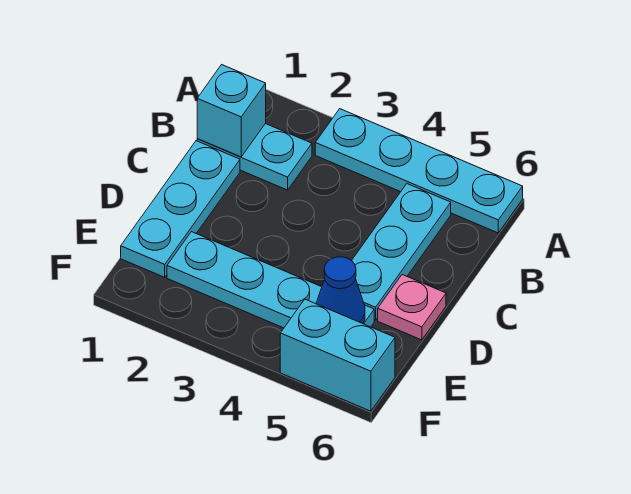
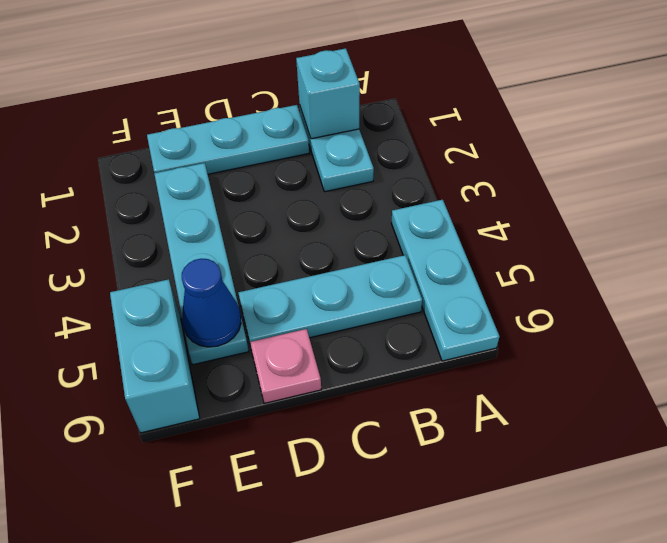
cyan 1x4 plate [315,109,523,233] -> cyan 1x3 plate [391,200,499,361]

